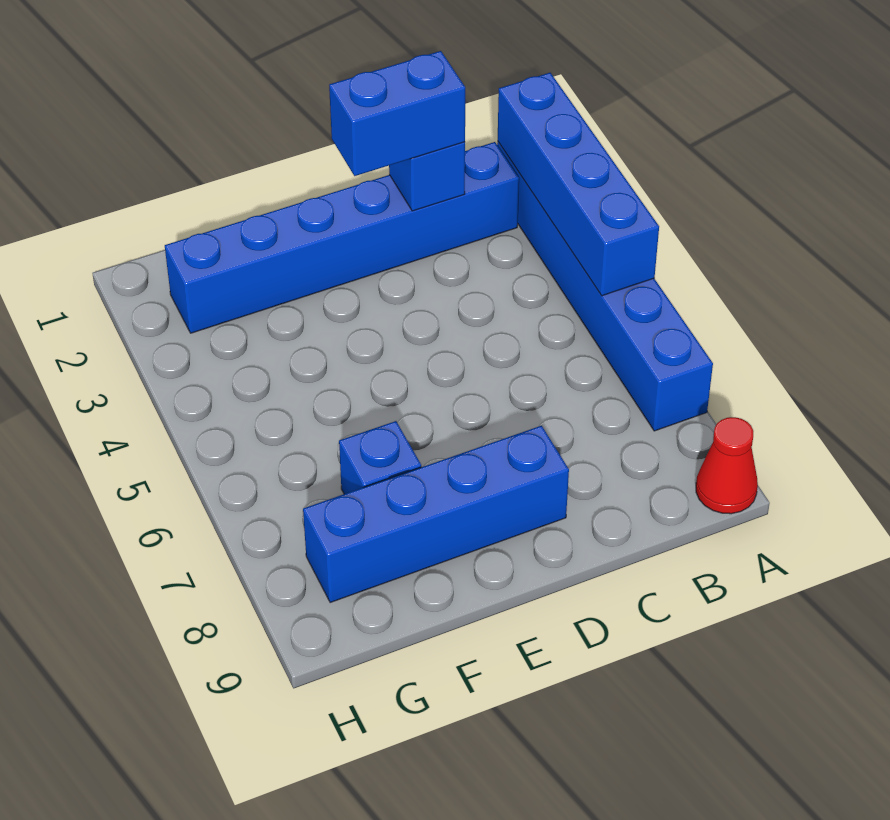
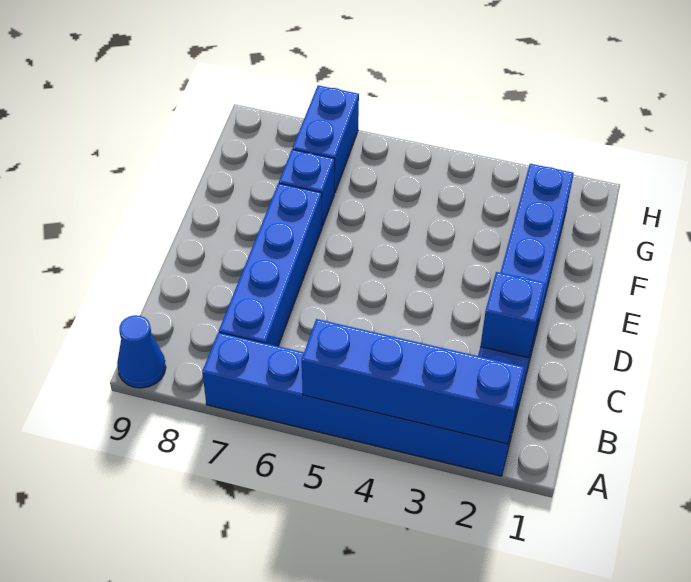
red 1x1 cone [696,417,758,514] -> blue 1x1 cone [117,315,166,388]
blue 1x2 brick [329,51,465,176] -> blue 1x2 brick moved to [293,85,359,193]
blue 1x4 brick [303,426,569,603] -> blue 1x4 brick moved to [219,183,322,346]

